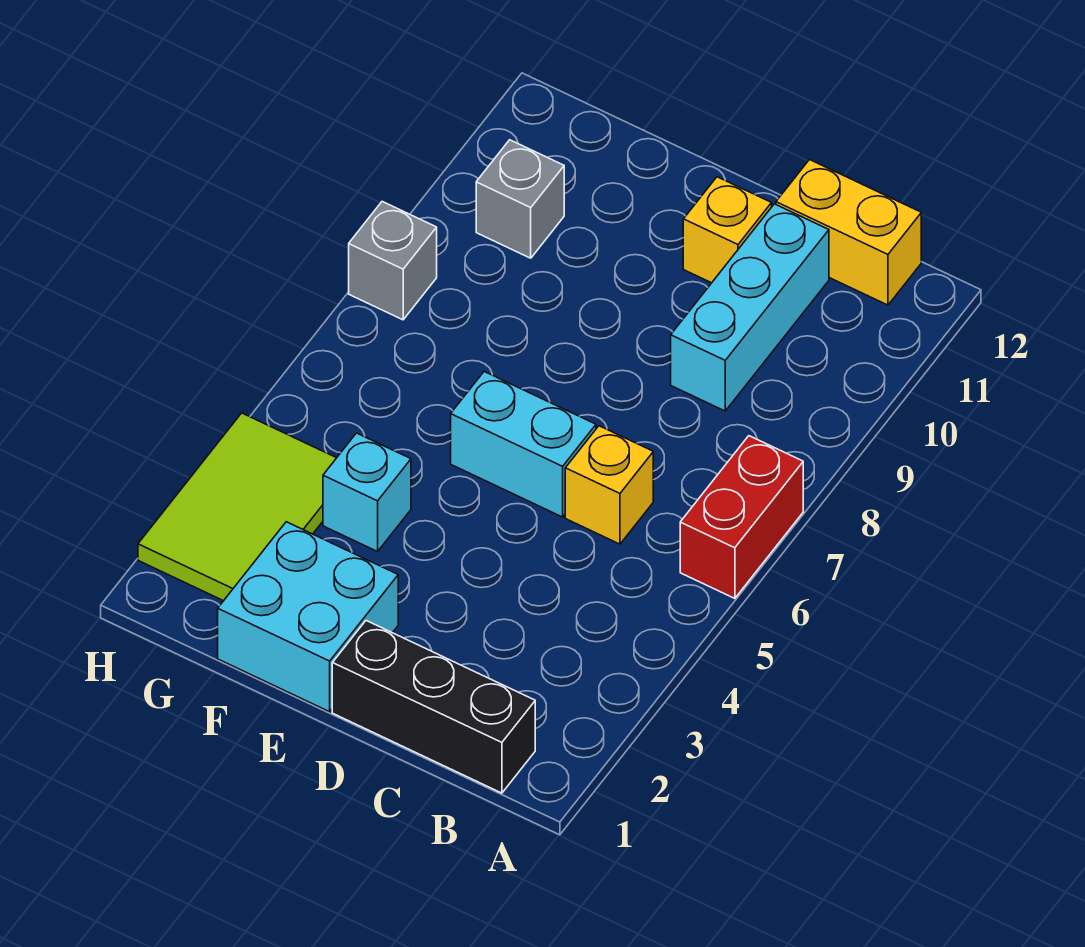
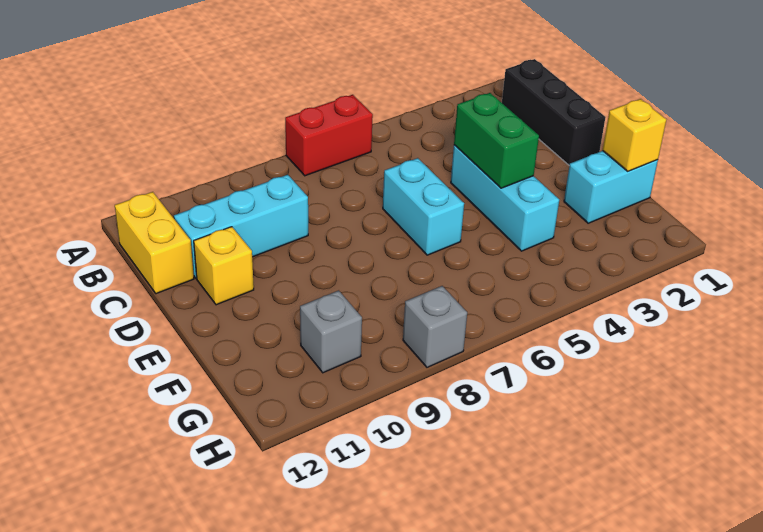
yellow 1x1 brick [565,426,653,544] -> yellow 1x1 brick moved to [603,99,666,171]
none -> green 1x2 brick [454,93,539,188]
cyan 2x2 brick [218,522,398,712] -> cyan 1x2 brick [564,151,658,223]
cyan 1x1 brick [323,433,411,552] -> cyan 1x3 brick [451,145,559,251]
lime 2x3 tile [138,413,336,601] -> none

